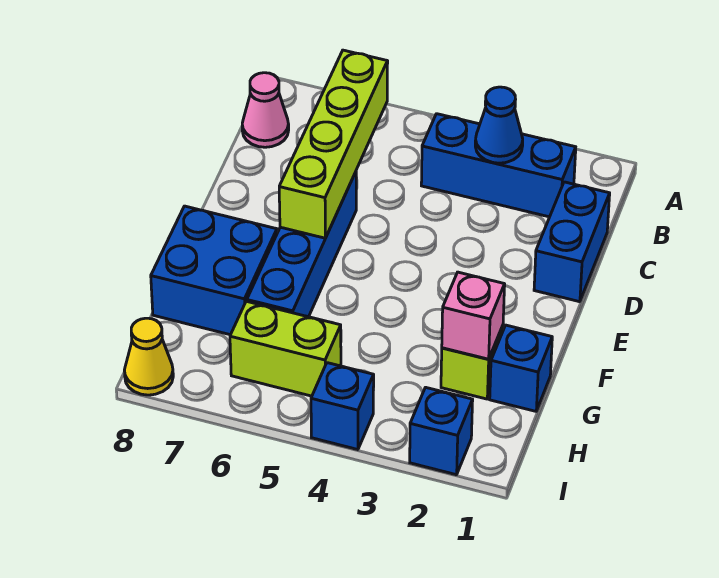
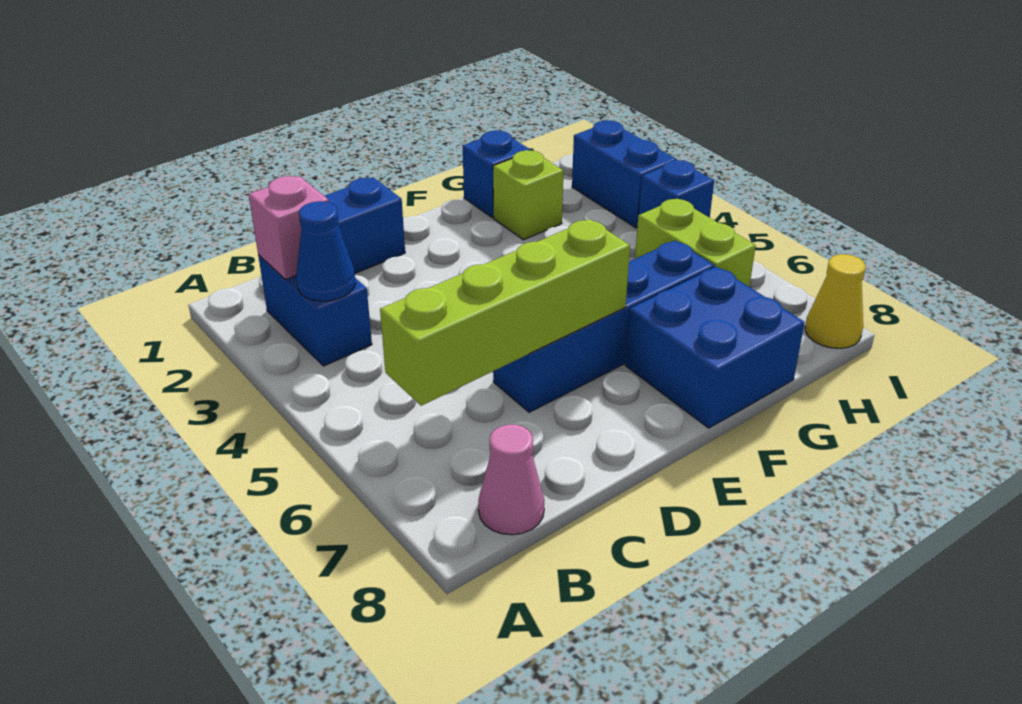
blue 1x3 brick [421,114,576,217] -> blue 1x2 brick [258,255,372,366]
pink 1x1 brick [442,272,505,359] -> pink 1x1 brick moved to [249,176,329,280]
blue 1x1 brick [410,387,473,475] -> blue 1x2 brick [572,121,677,228]

